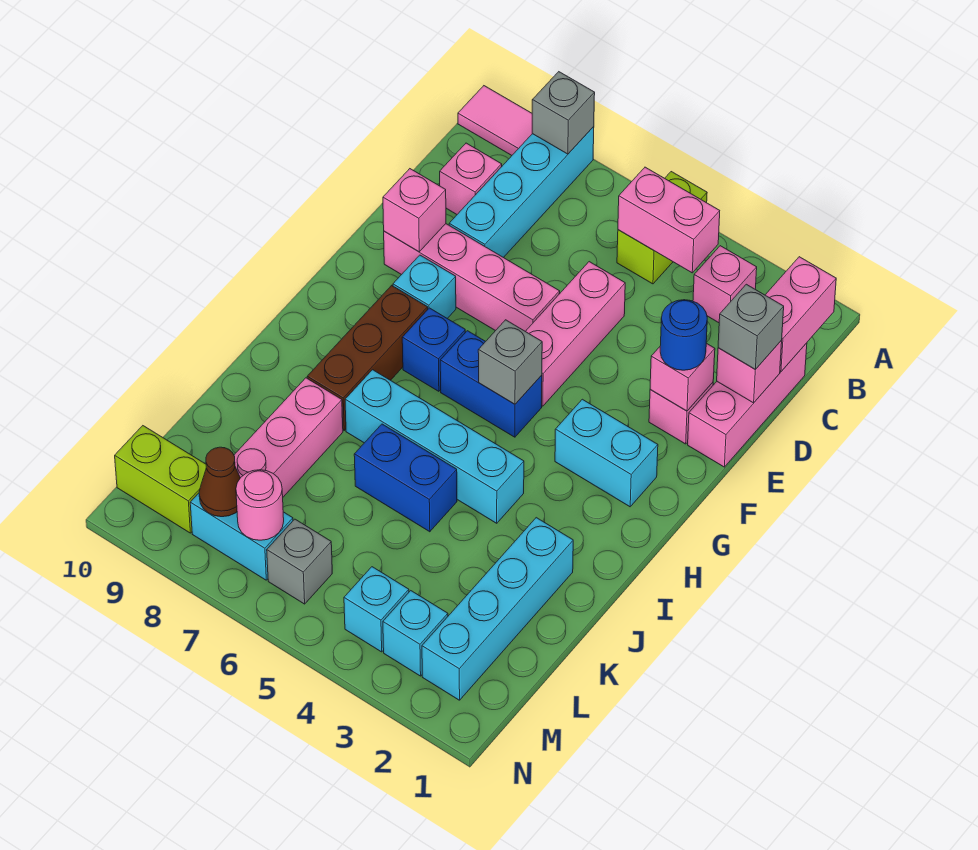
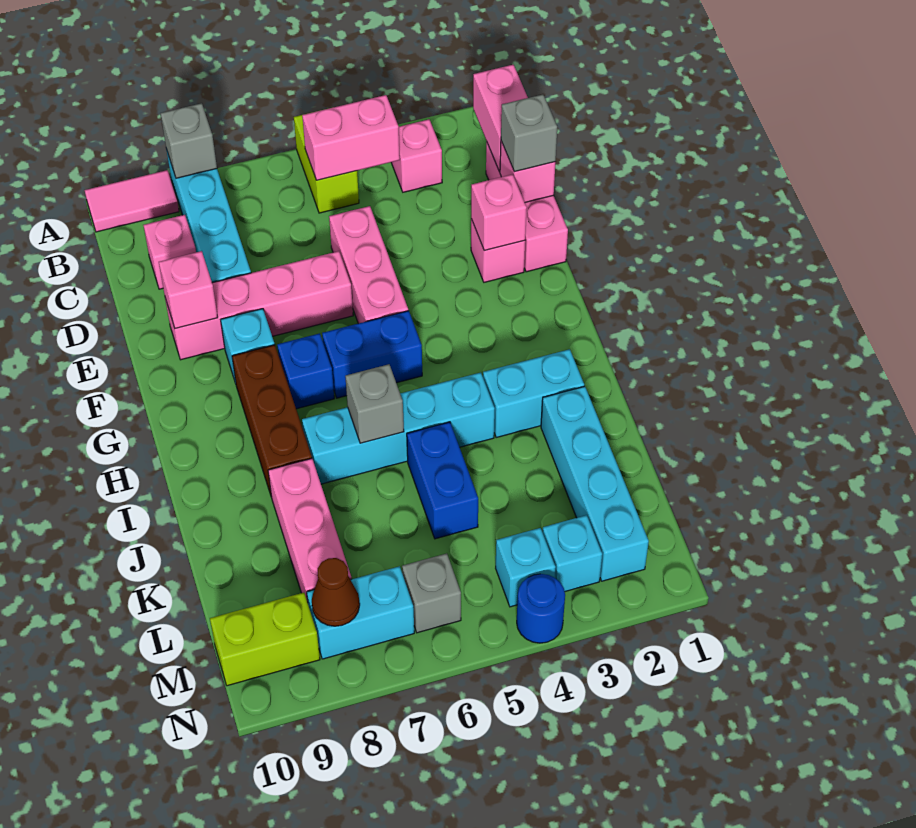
blue 1x1 round brick [660,300,707,370] -> blue 1x1 round brick moved to [517,574,565,643]
cyan 1x2 brick [555,399,658,507] -> cyan 1x2 brick moved to [483,349,584,438]
grey 1x1 brick [478,320,542,404] -> grey 1x1 brick moved to [345,364,404,443]
blue 1x2 brick [354,424,457,532] -> blue 1x2 brick turned to [407,422,478,539]
pink 1x1 round brick [236,470,284,540] -> none

